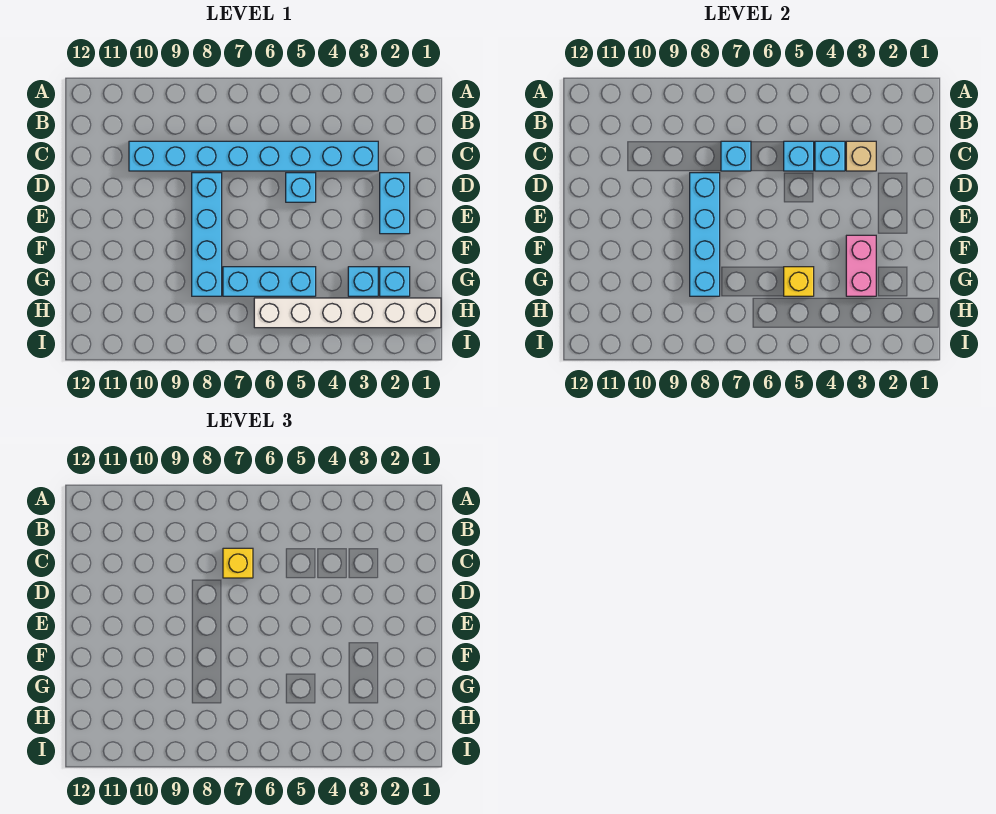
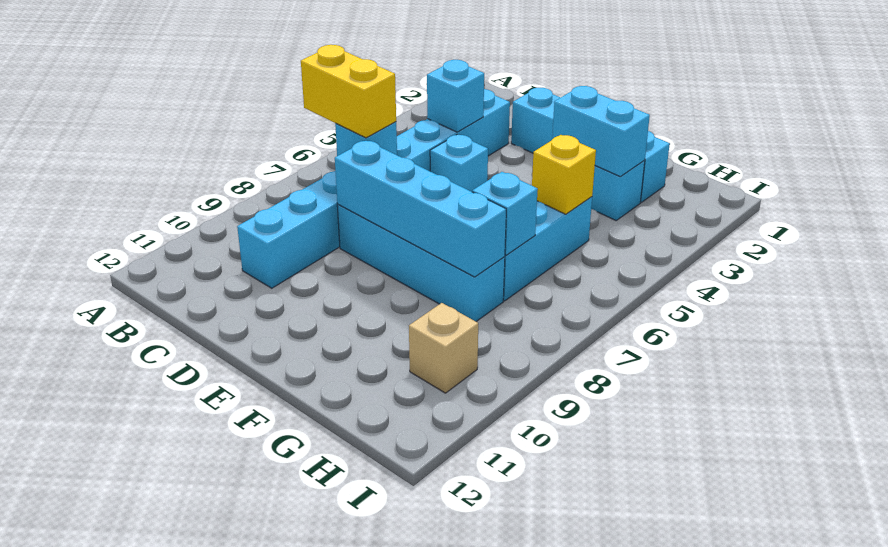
tan 1x1 brick [846,141,876,171] -> tan 1x1 brick moved to [409,303,478,393]
cyan 1x1 brick [784,141,814,171] -> cyan 1x1 brick moved to [472,172,538,255]
yellow 1x1 brick [223,548,253,578] -> yellow 1x2 brick [301,45,396,138]
pink 1x2 brick [846,235,876,296] -> cyan 1x2 brick [552,86,650,177]
white 1x6 brick [254,298,441,328] -> none

